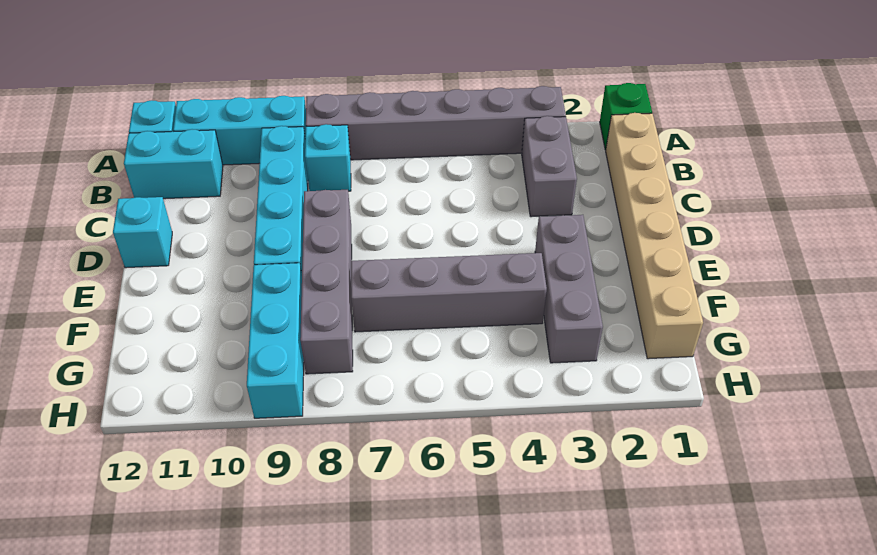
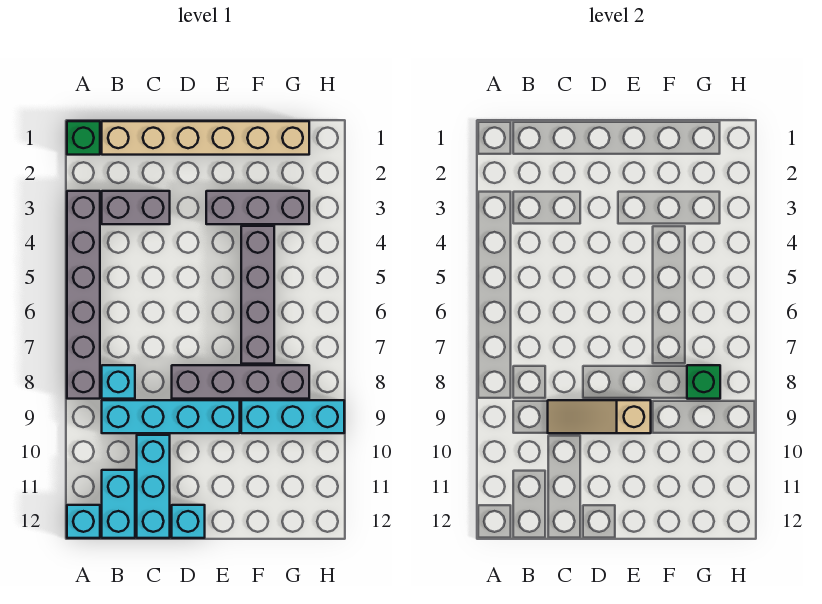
cyan 1x3 brick [173,96,306,165] -> cyan 1x3 brick moved to [137,435,170,538]
none -> tan 1x3 slope [548,400,651,433]
none -> green 1x1 brick [687,365,720,399]

